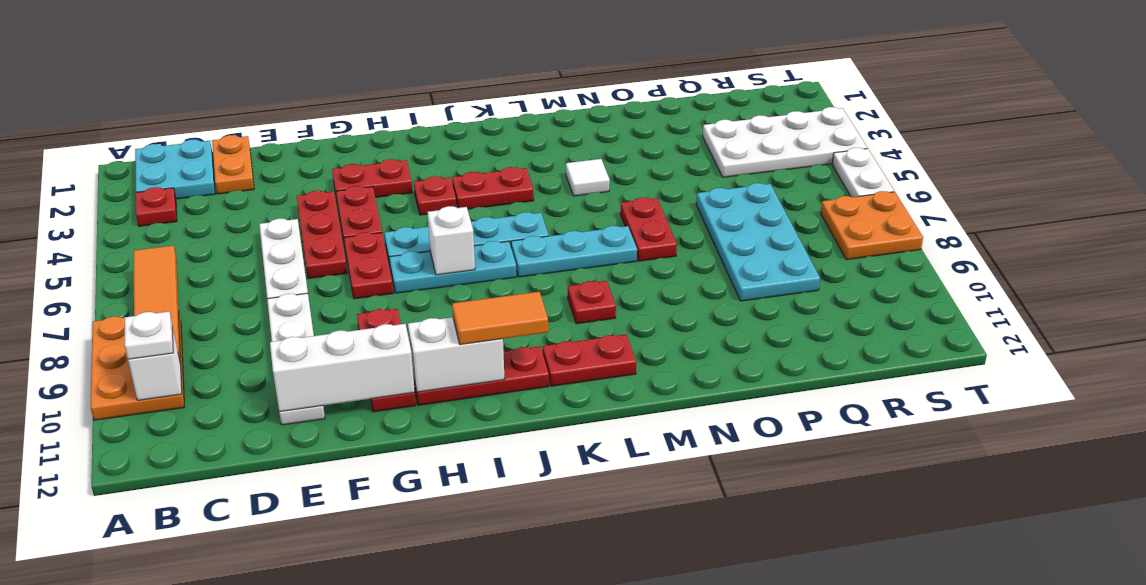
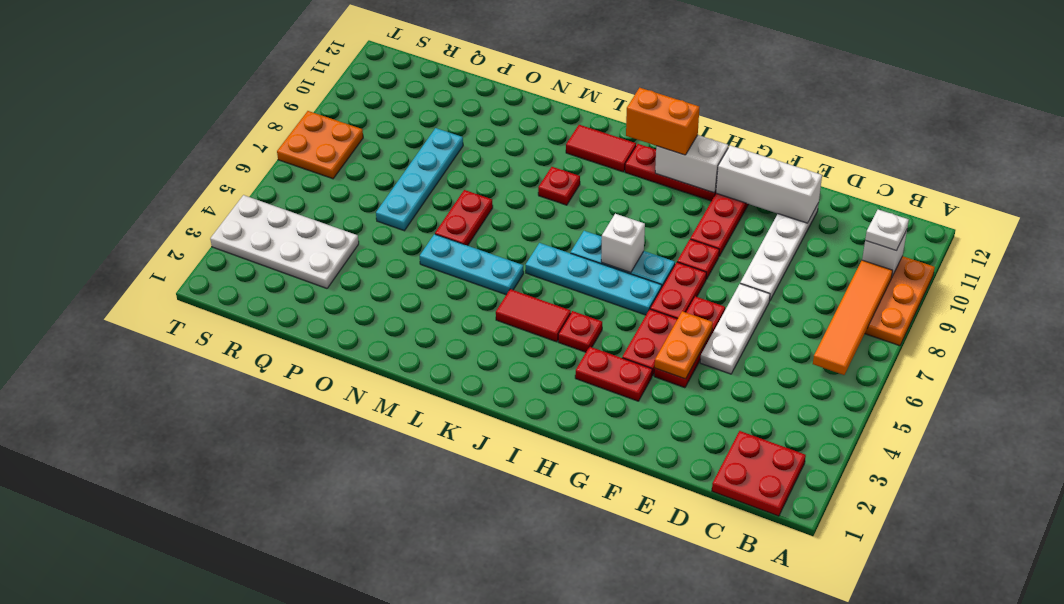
cyan 2x2 plate [135,140,215,199] -> red 2x2 plate [712,431,806,516]
red 1x1 plate [136,187,177,226] -> red 1x1 plate moved to [677,239,719,279]
orange 1x2 plate [212,135,254,194] -> orange 1x2 plate moved to [655,311,713,379]
orange 1x2 tile [452,292,548,345] -> orange 1x2 brick [626,88,699,155]
red 1x2 plate [452,167,534,209] -> red 1x2 tile [496,289,571,342]
cyan 1x3 plate [511,226,637,277] -> cyan 1x3 plate moved to [420,234,524,295]
red 1x2 plate [543,334,636,386] -> red 1x2 tile [566,125,636,172]
white 1x1 tile [566,159,610,196] -> none
cyan 2x4 plate [696,183,820,301] -> cyan 1x4 plate [376,128,463,231]
white 1x2 plate [832,148,894,197] -> none

